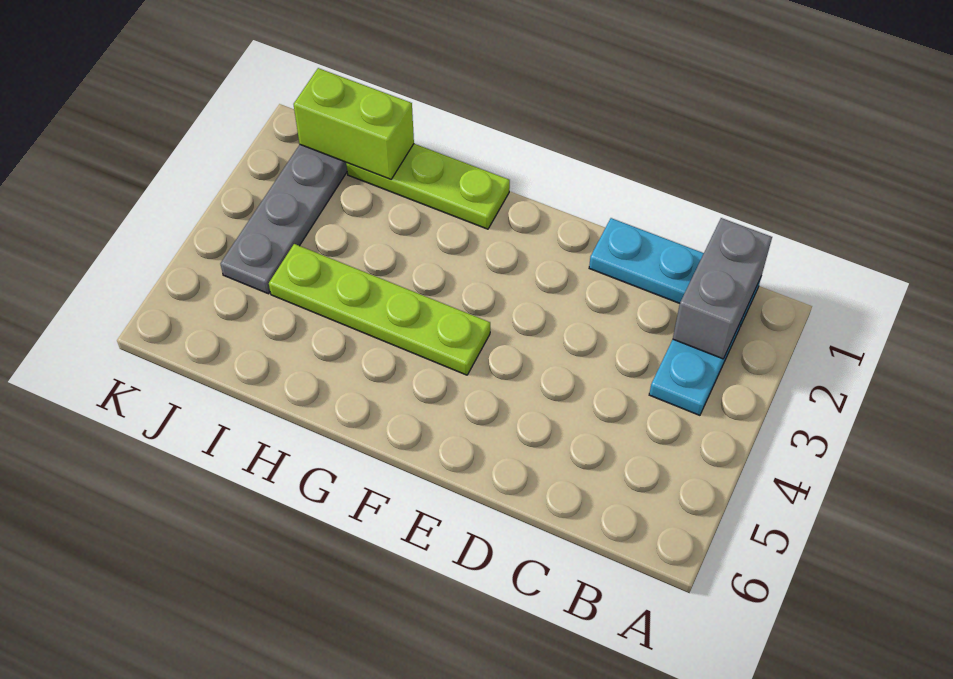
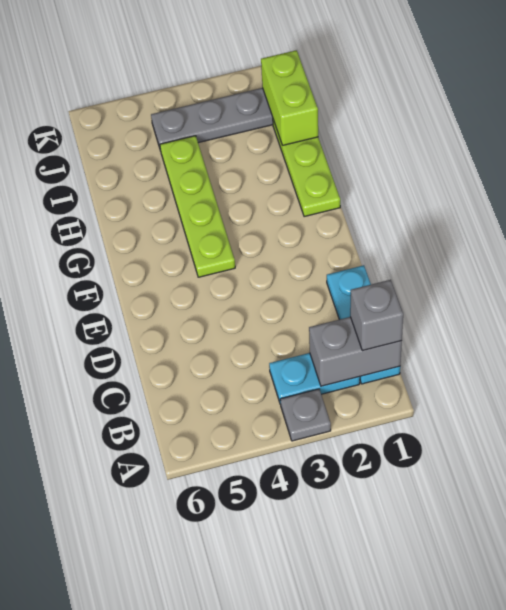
none -> grey 1x1 plate [280,389,331,441]
none -> grey 1x1 brick [350,280,403,351]

